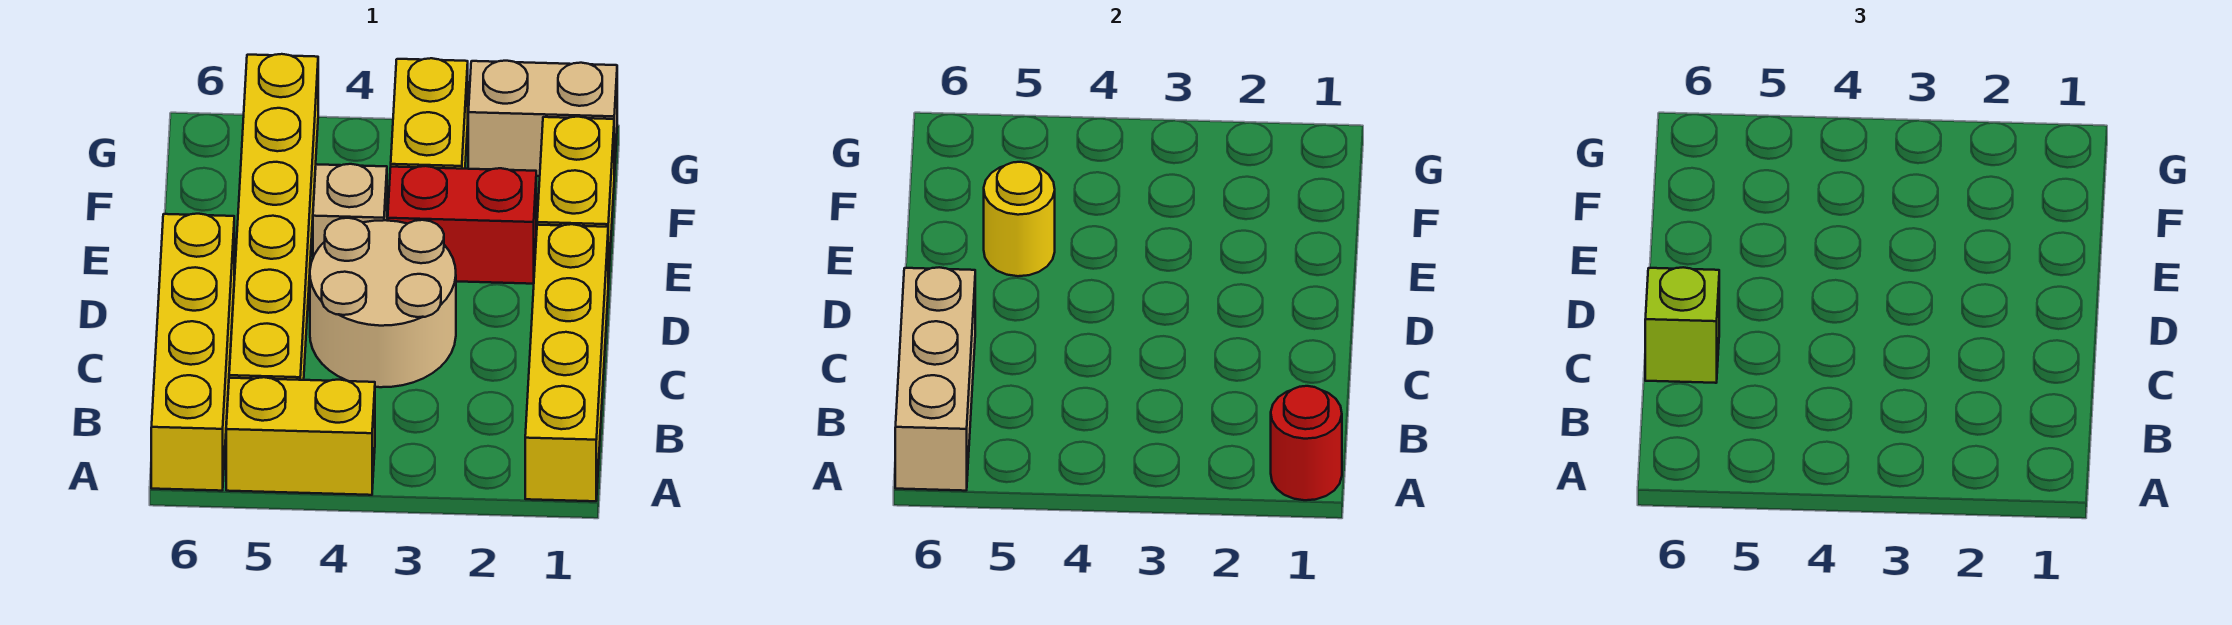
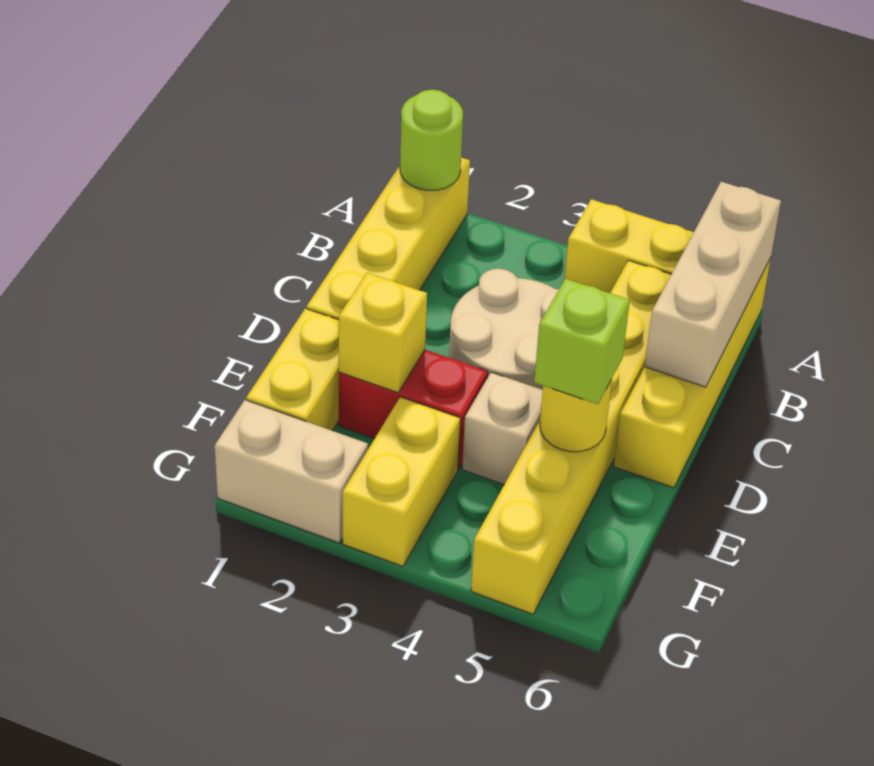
red 1x1 round brick [1271,386,1342,500] -> lime 1x1 round brick [400,90,463,190]
lime 1x1 brick [1645,267,1719,383] -> lime 1x1 brick moved to [534,279,630,404]
none -> yellow 1x1 brick [339,273,427,393]

